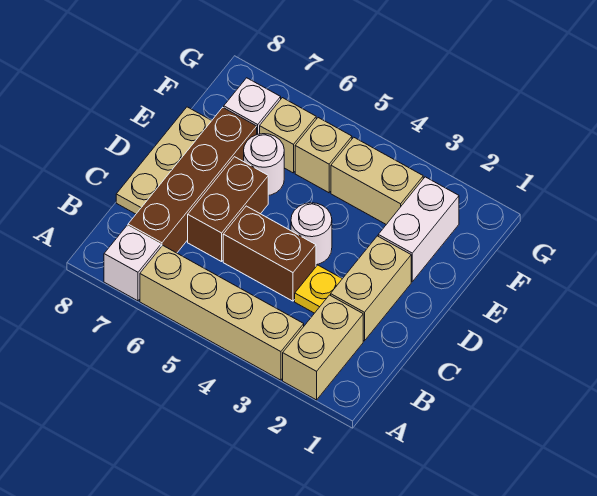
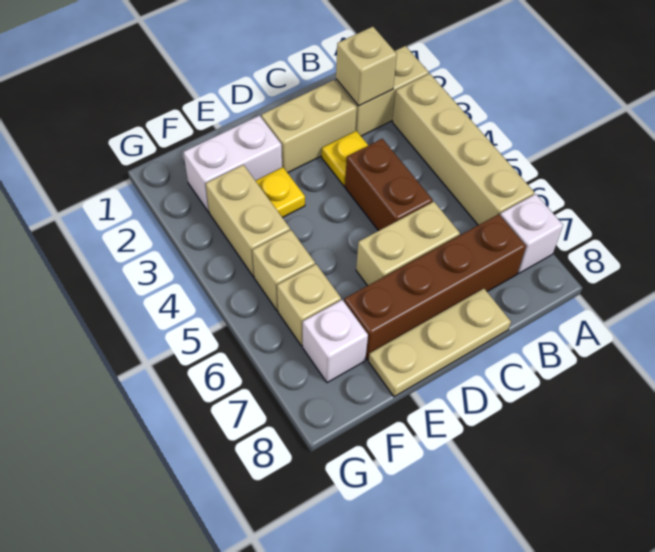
none -> tan 1x1 brick [336,27,397,106]
brown 1x2 brick [188,157,268,262] -> tan 1x2 brick [356,202,460,286]
white 1x1 round brick [291,203,332,265] -> none
none -> yellow 1x1 plate [256,167,305,218]
white 1x1 round brick [244,134,284,196] -> none

